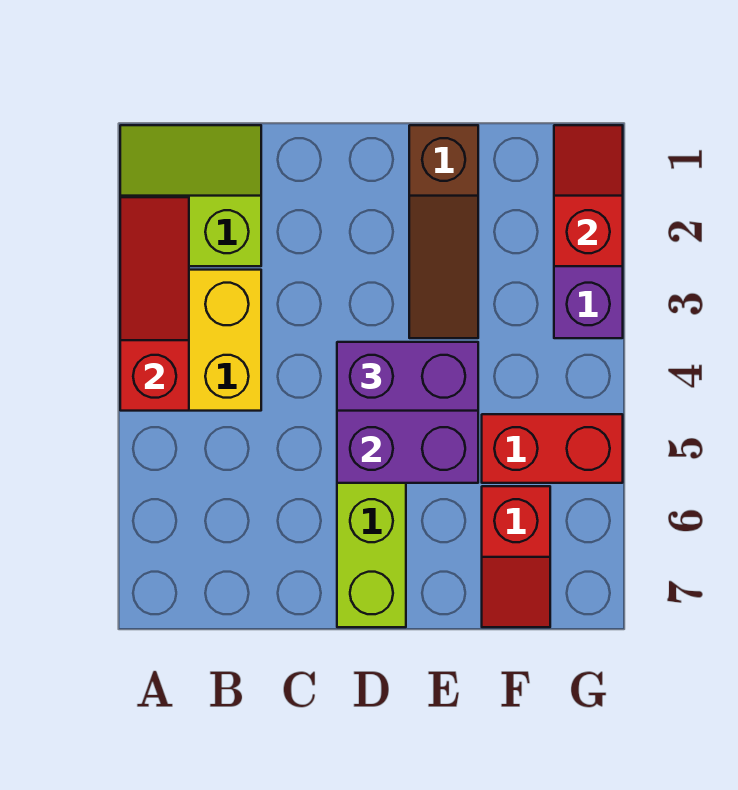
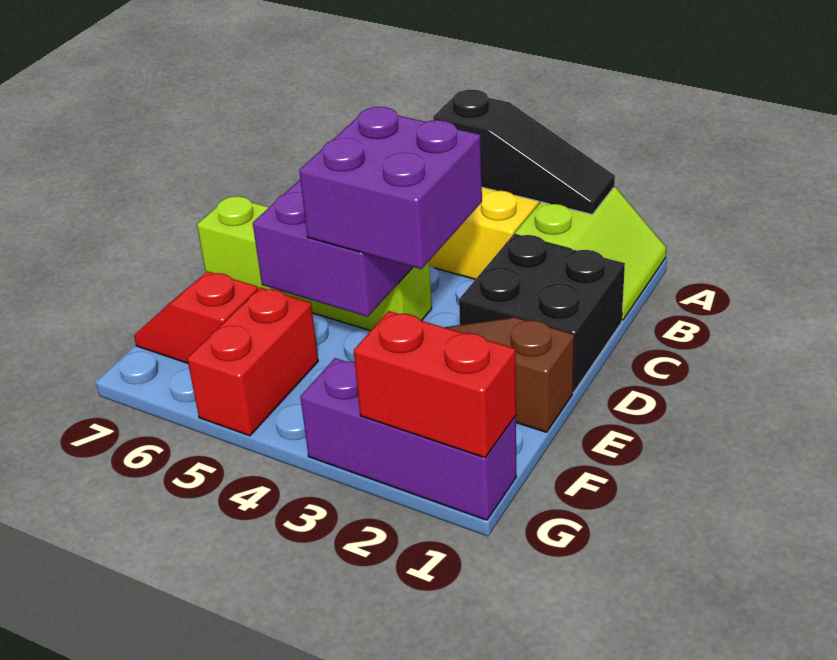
red 1x3 slope [120,197,189,411] -> black 1x3 slope [433,90,615,214]
none -> black 2x2 brick [459,234,625,393]
purple 1x2 brick [337,342,478,411] -> purple 2x2 brick [299,107,482,269]
red 1x2 slope [554,125,623,266] -> red 1x2 brick [354,311,516,458]

